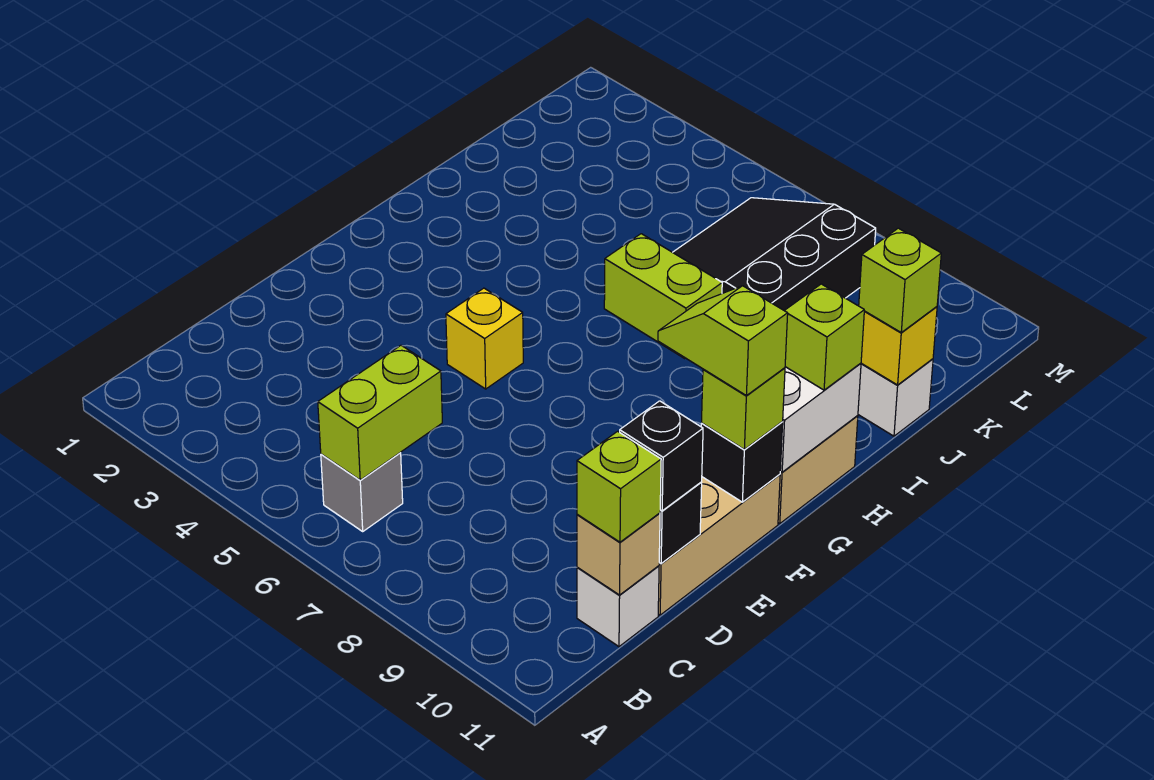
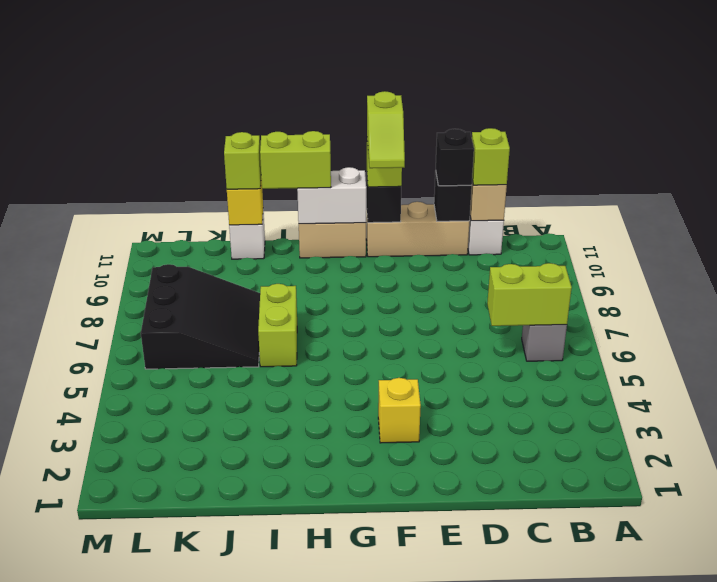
yellow 1x1 brick [446,288,523,389] -> yellow 1x1 brick moved to [378,378,421,443]
lime 1x1 brick [784,284,864,390] -> lime 1x2 brick [260,131,331,189]
black 3x3 slope [673,198,876,310] -> black 3x3 slope turned to [141,264,260,369]

